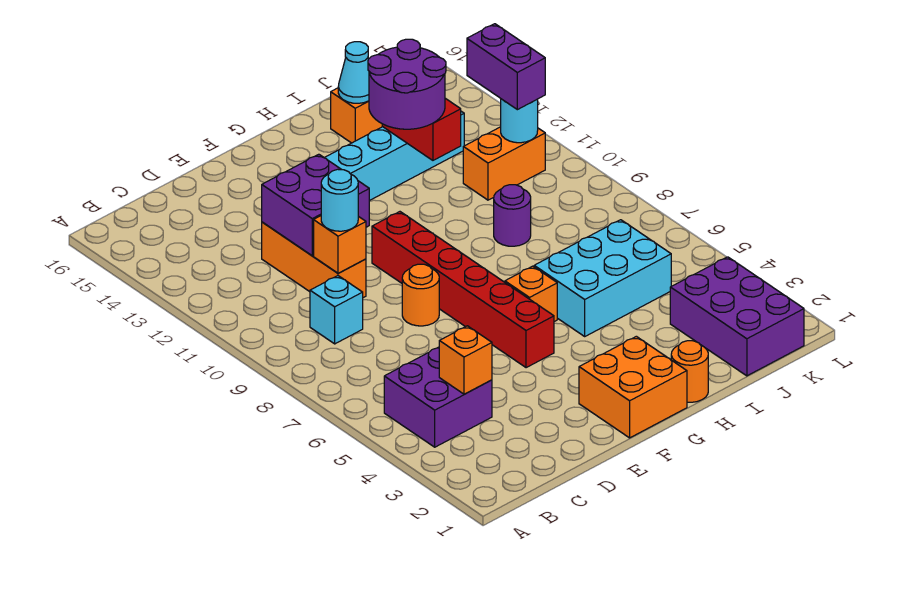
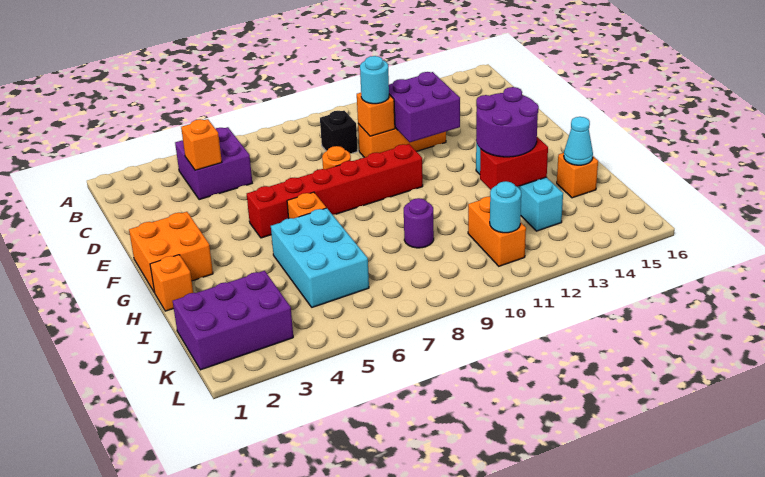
cyan 1x1 brick [310,276,363,344] -> black 1x1 brick [320,111,358,153]
orange 1x1 round brick [671,341,708,402] -> orange 1x1 brick [150,255,193,311]
purple 1x2 brick [467,24,545,110] -> none

